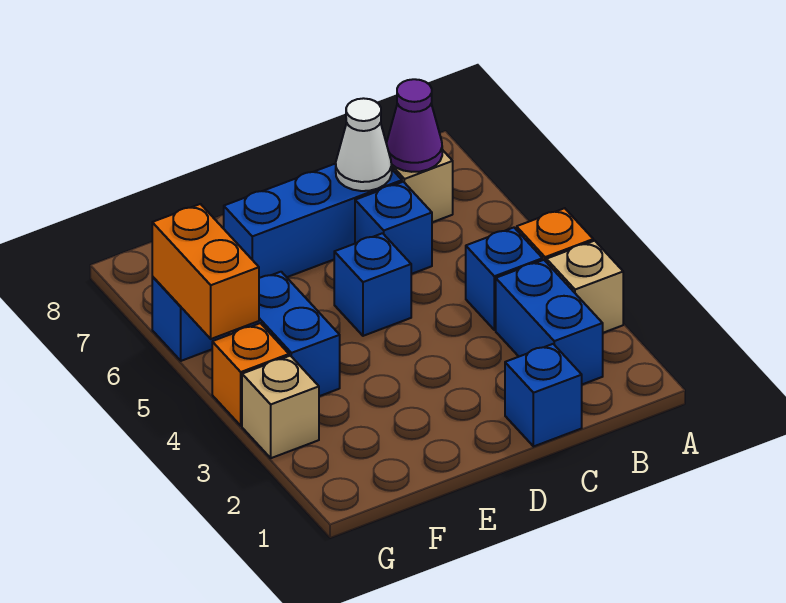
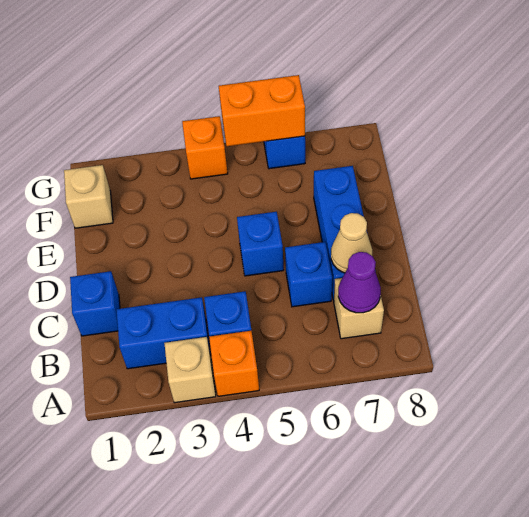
white 1x1 cone [336,98,392,191] -> tan 1x1 cone [331,213,372,273]
blue 1x2 brick [233,272,340,396] -> none
tan 1x1 brick [242,356,319,458] -> tan 1x1 brick moved to [64,165,113,228]

